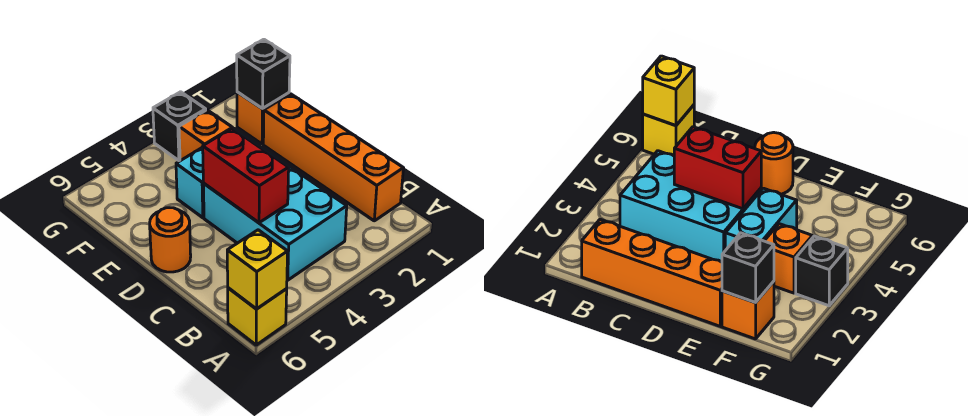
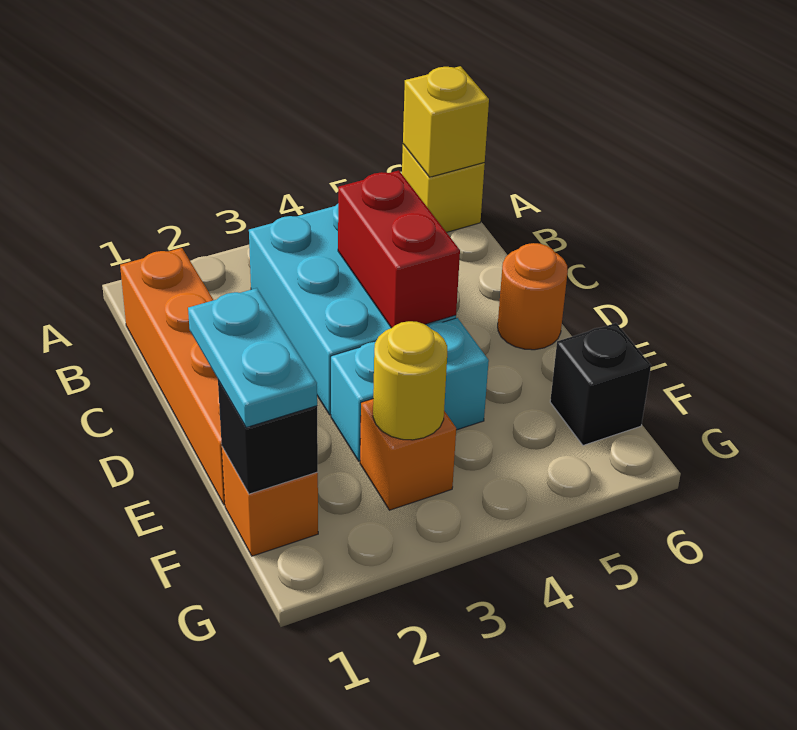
none -> cyan 1x2 plate [188,288,317,428]
none -> yellow 1x1 round brick [373,321,447,440]
black 1x1 brick [153,92,206,161] -> black 1x1 brick moved to [550,323,651,445]

